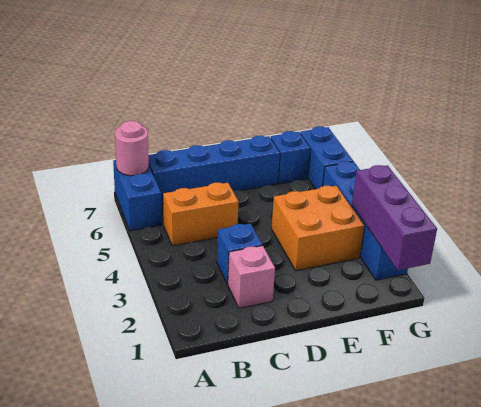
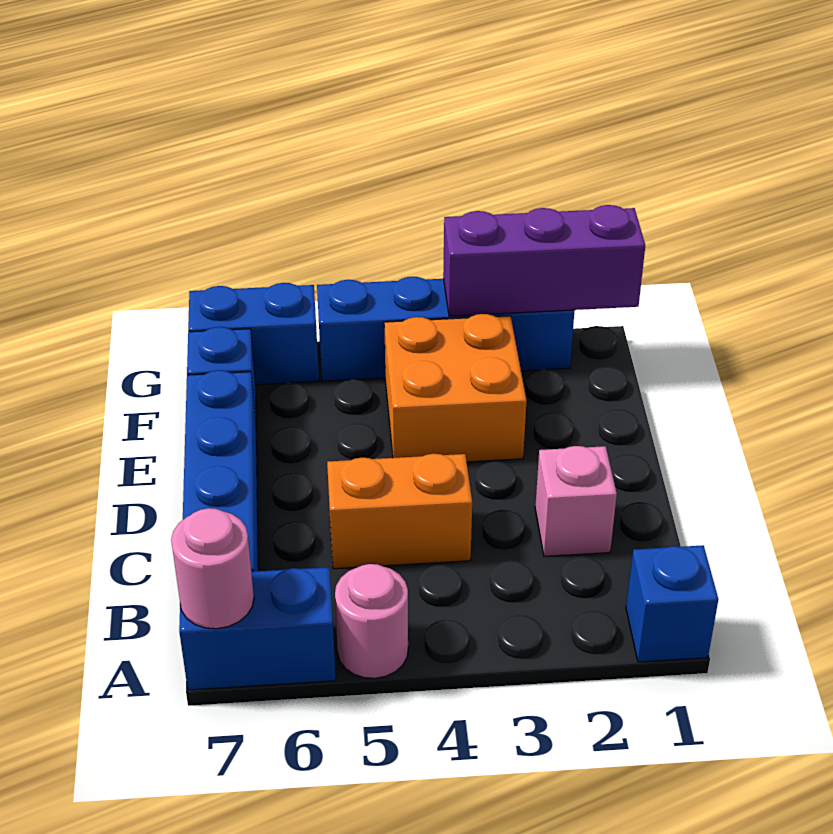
none -> pink 1x1 round brick [335,564,408,678]
orange 1x2 brick [163,183,239,246] -> orange 1x2 brick turned to [327,454,472,569]
blue 1x1 brick [217,223,262,284] -> blue 1x1 brick moved to [626,545,718,662]

